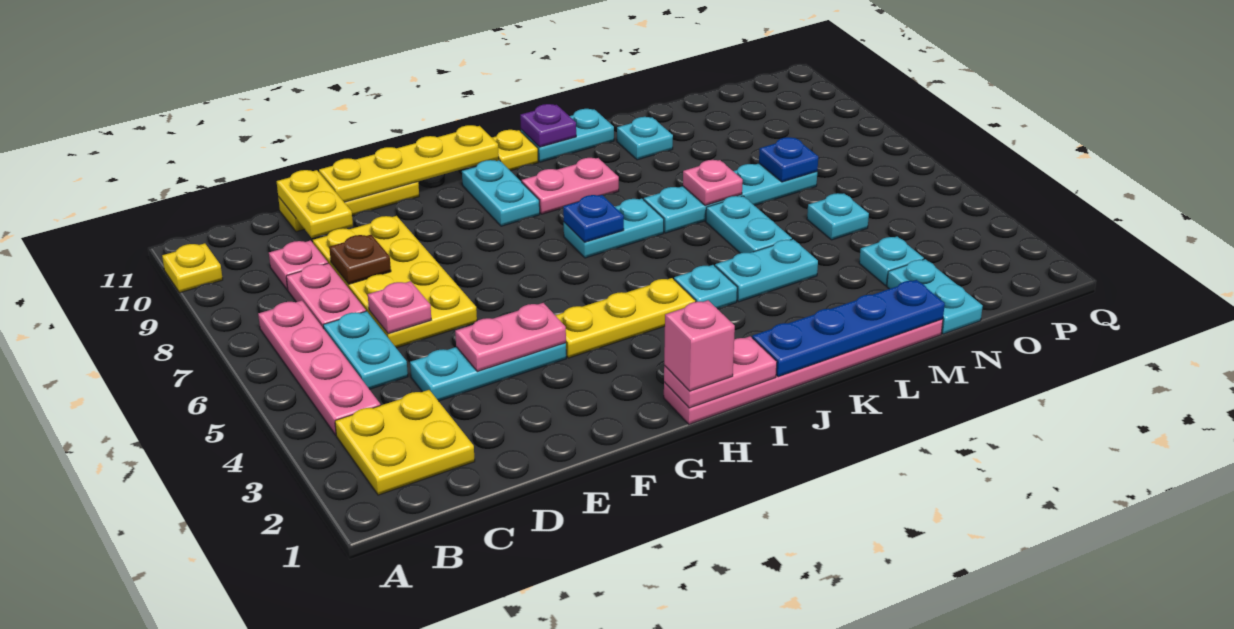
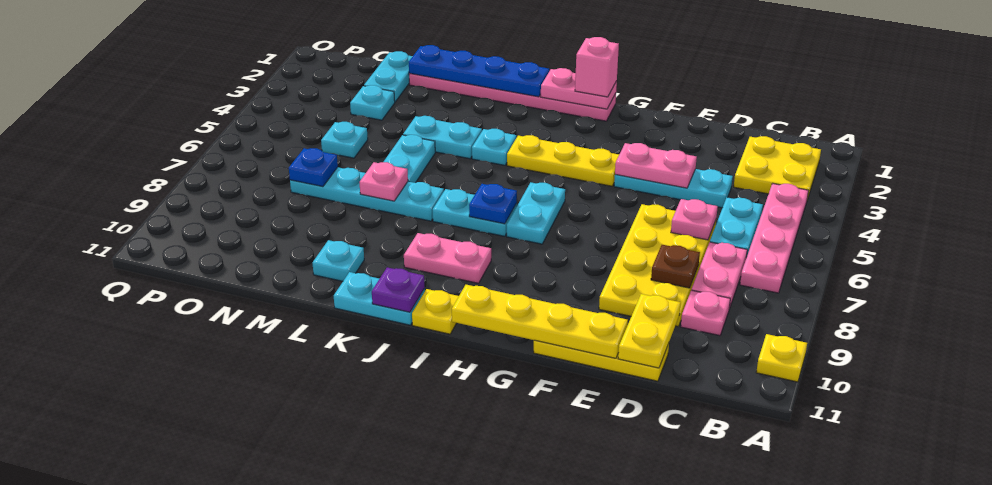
cyan 1x2 plate [462,160,540,226] -> cyan 1x2 plate moved to [507,182,565,244]

